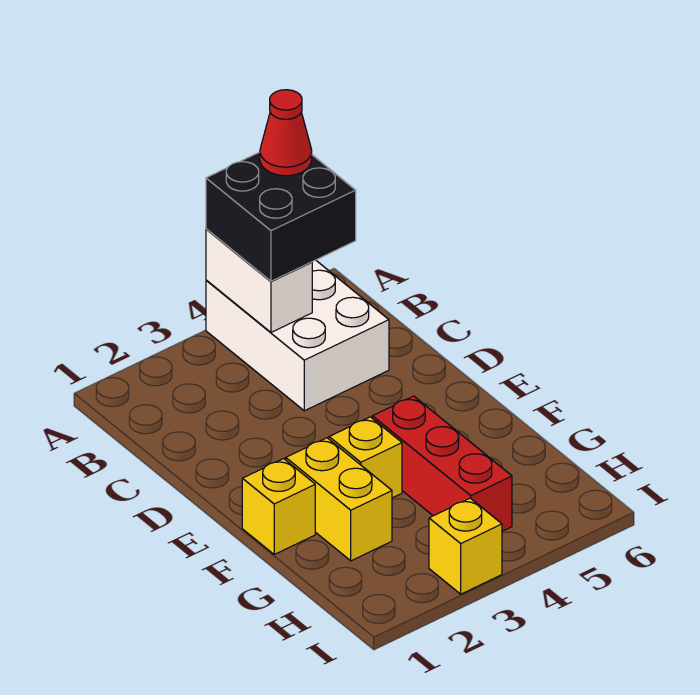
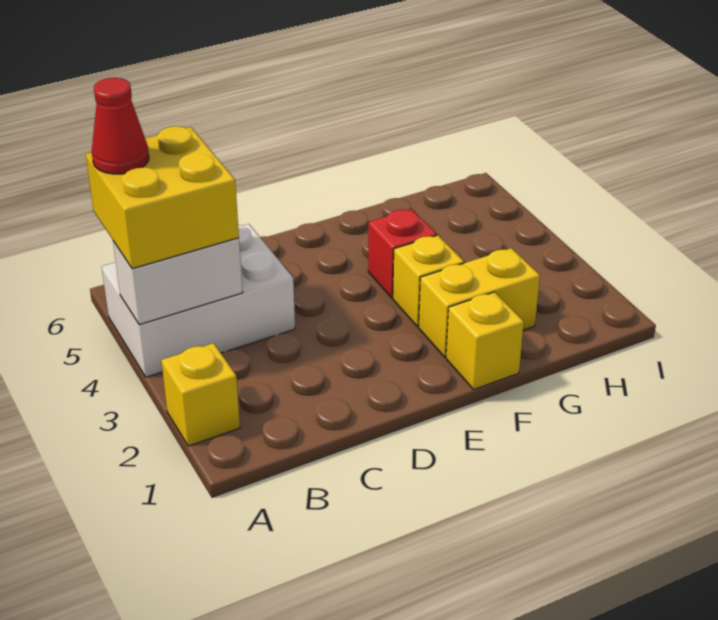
black 2x2 brick [206,152,356,281] -> yellow 2x2 brick [86,126,239,269]
red 1x3 brick [372,396,512,531] -> red 1x1 brick [368,209,437,298]
yellow 1x1 brick [429,498,502,594] -> yellow 1x1 brick moved to [161,343,240,446]

